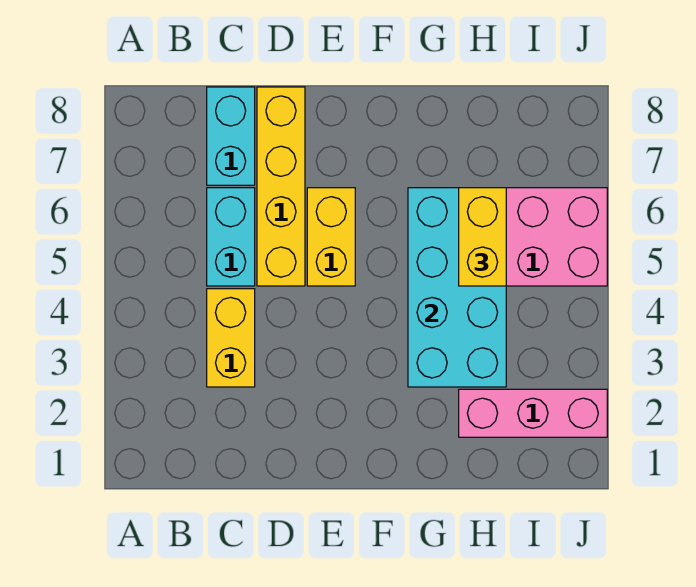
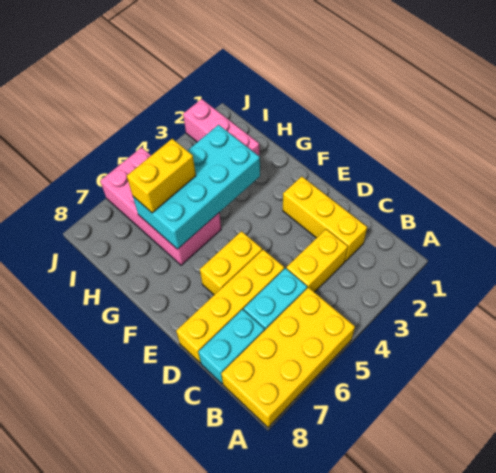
none -> yellow 2x4 brick [221,287,355,427]
none -> yellow 1x3 brick [283,176,367,261]

